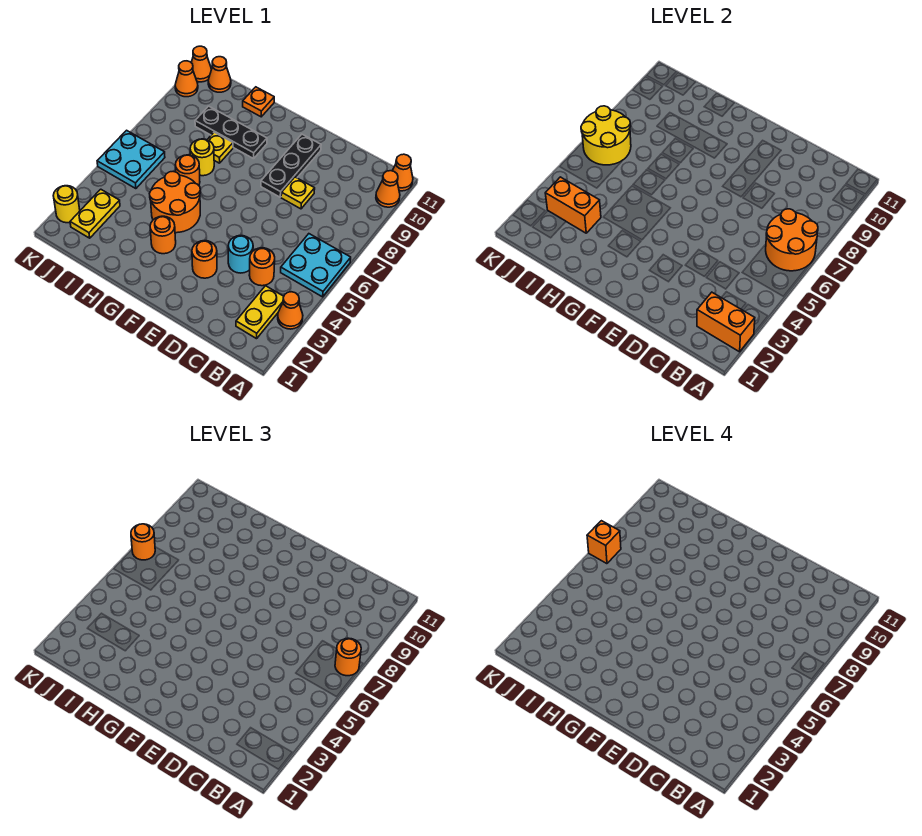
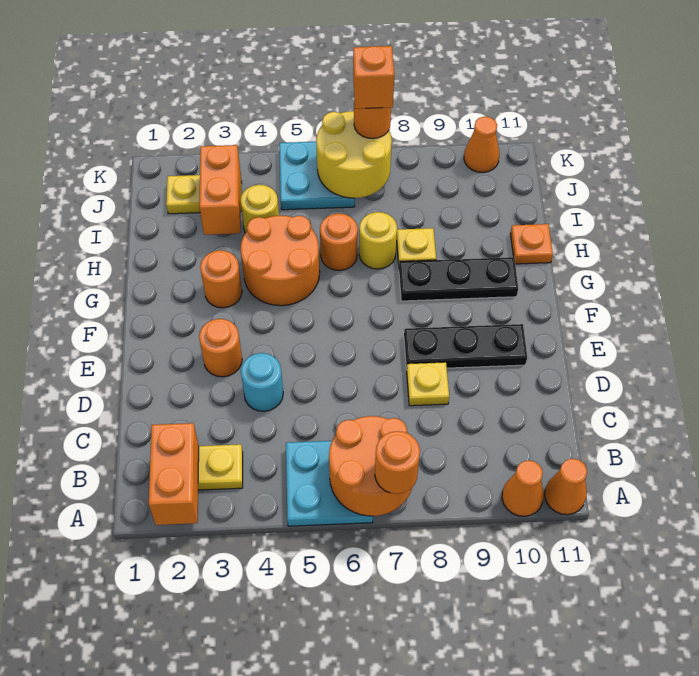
orange 1x1 cone [278,292,303,329] -> none
orange 1x1 round brick [249,248,275,286] -> none
black 1x3 plate [195,106,267,159] -> black 1x3 plate turned to [399,257,518,301]
orange 1x1 cone [208,57,231,92] -> none
yellow 1x1 round brick [53,186,80,223] -> yellow 1x1 round brick moved to [240,185,279,233]
orange 1x1 cone [191,46,211,82] -> none

